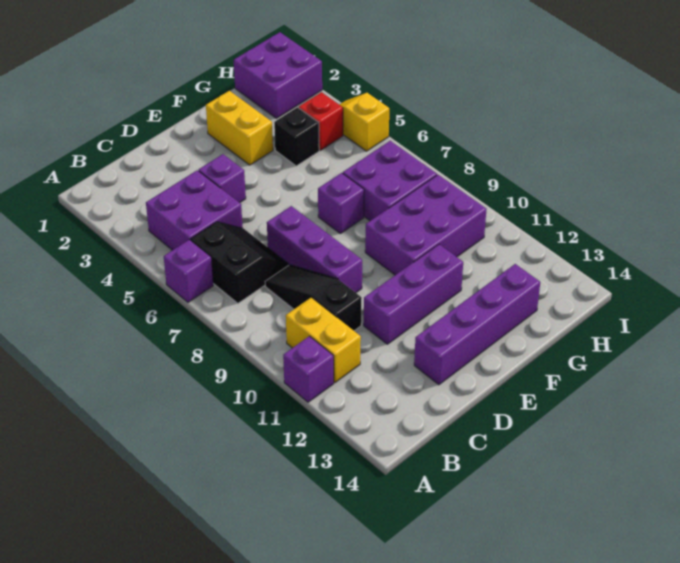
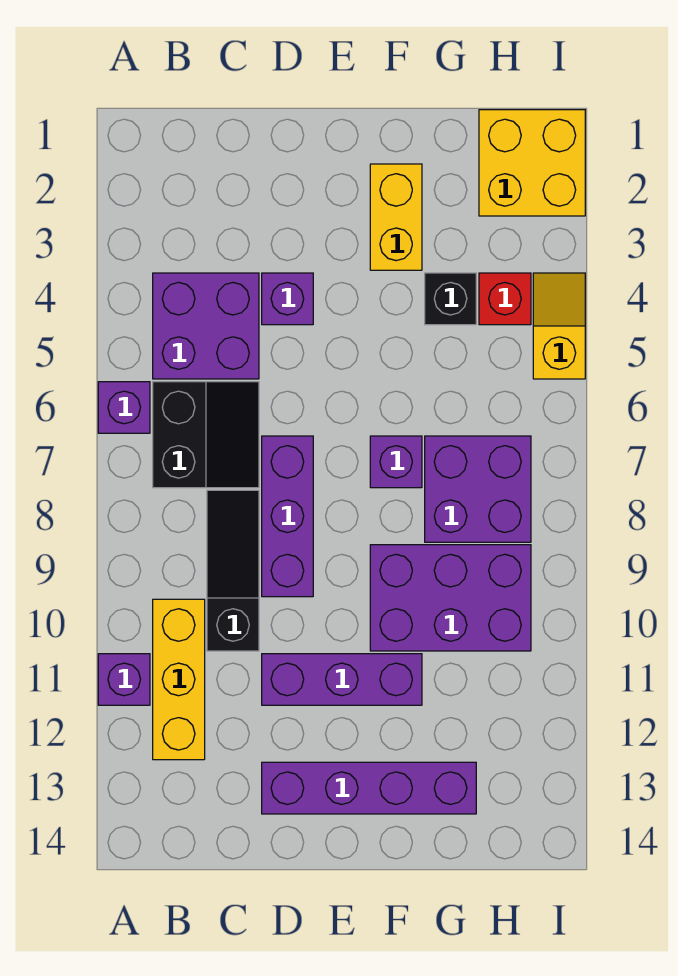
yellow 1x2 brick [286,297,361,383] -> yellow 1x3 brick [153,599,205,760]
purple 2x2 brick [234,32,322,118] -> yellow 2x2 brick [479,110,585,216]

